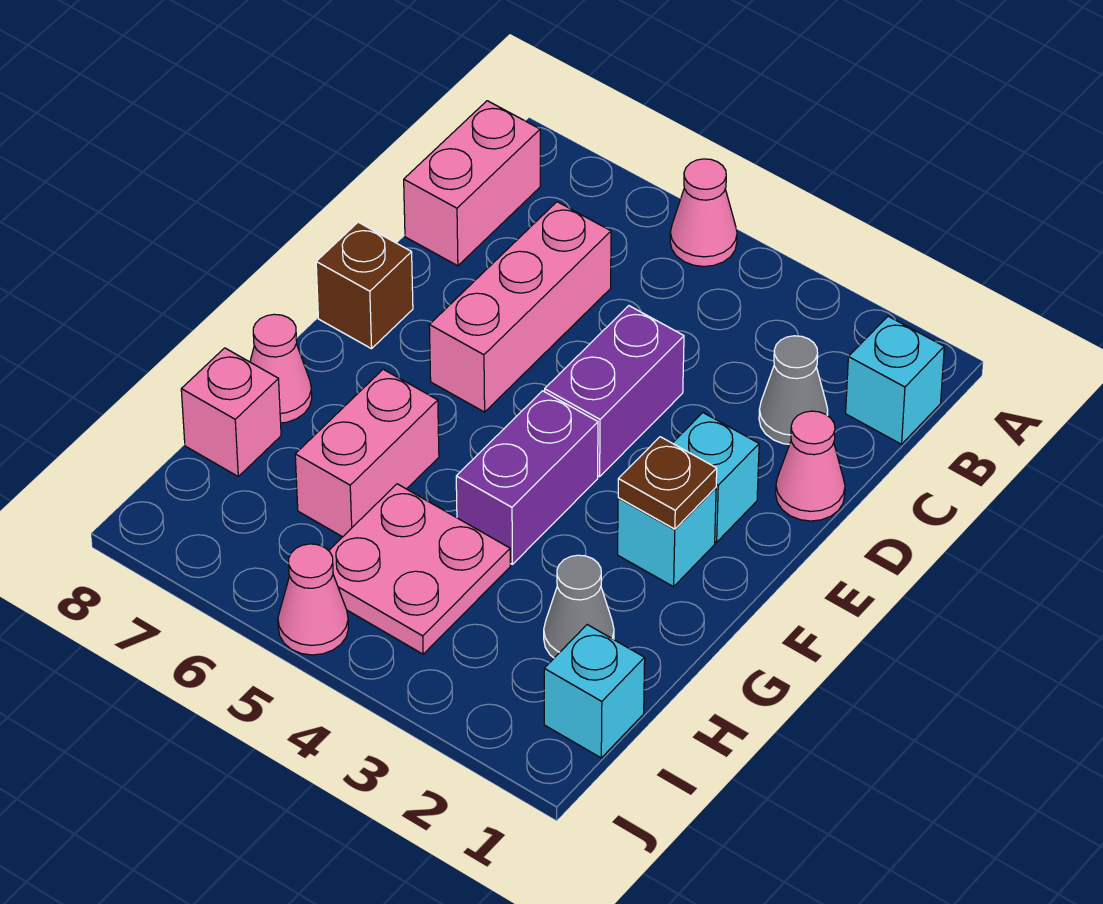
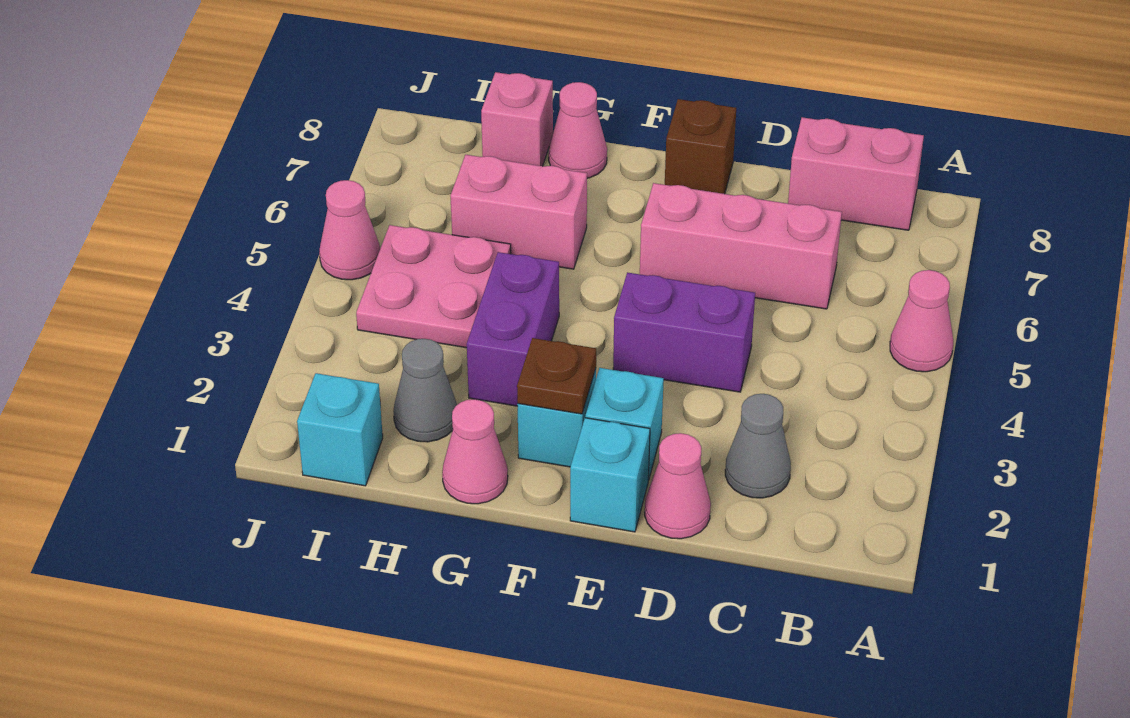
cyan 1x1 brick [846,316,944,444] -> cyan 1x1 brick moved to [570,418,650,532]
purple 1x2 brick [456,391,598,564] -> purple 1x2 brick turned to [467,252,559,406]
none -> pink 1x1 cone [442,399,508,504]

